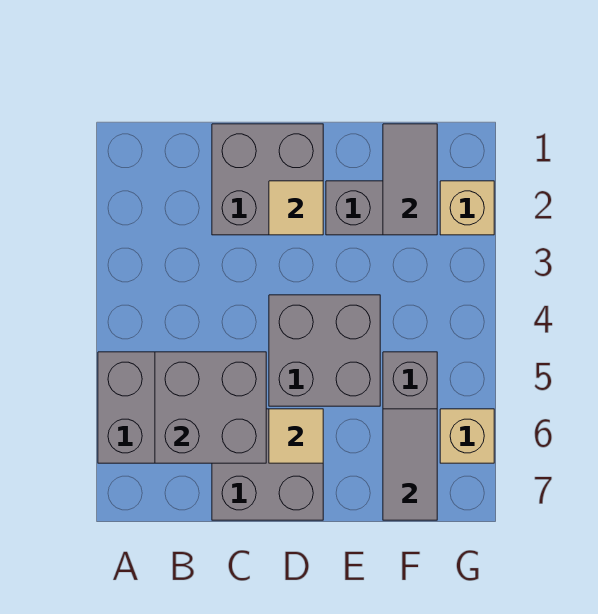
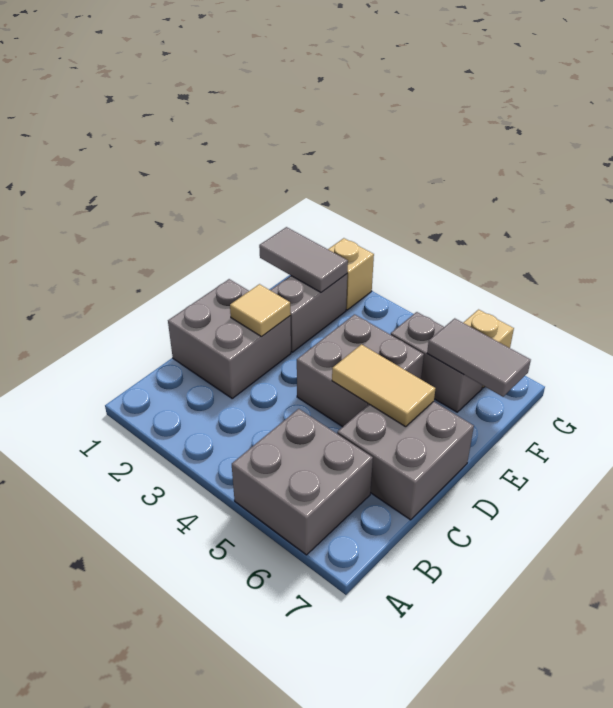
grey 2x2 brick [155,352,266,463] -> none
tan 1x1 tile [269,409,323,463] -> tan 1x2 tile [332,344,436,427]

